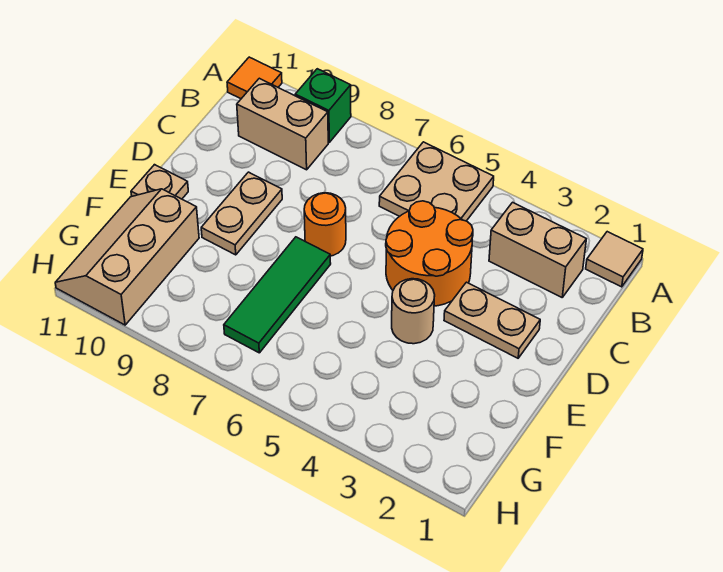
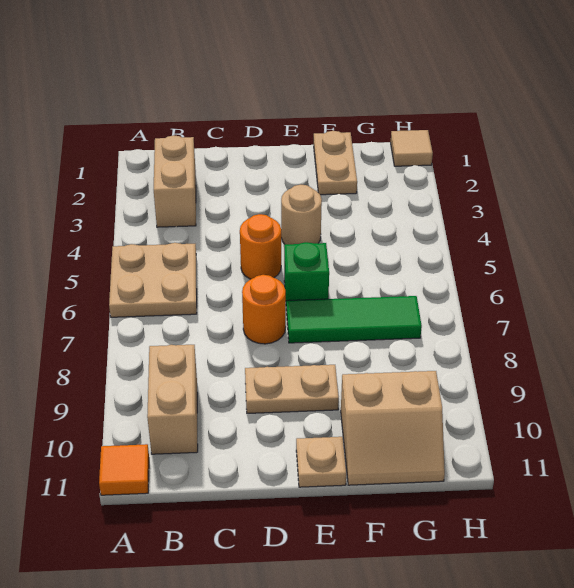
tan 1x1 tile [586,232,643,287] -> tan 1x1 tile moved to [391,130,433,166]
green 1x1 brick [295,69,351,142] -> green 1x1 brick moved to [284,242,329,310]
orange 2x2 round brick [386,201,473,306] -> orange 1x1 round brick [240,214,281,279]
tan 1x2 plate [444,282,540,358] -> tan 1x2 plate moved to [314,131,357,195]
tan 2x3 slope [55,189,199,325] -> tan 2x2 slope [341,371,445,485]

